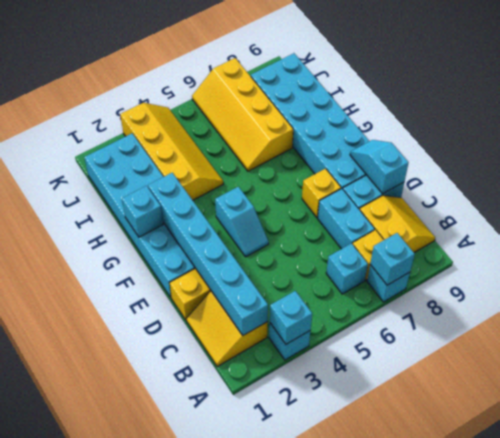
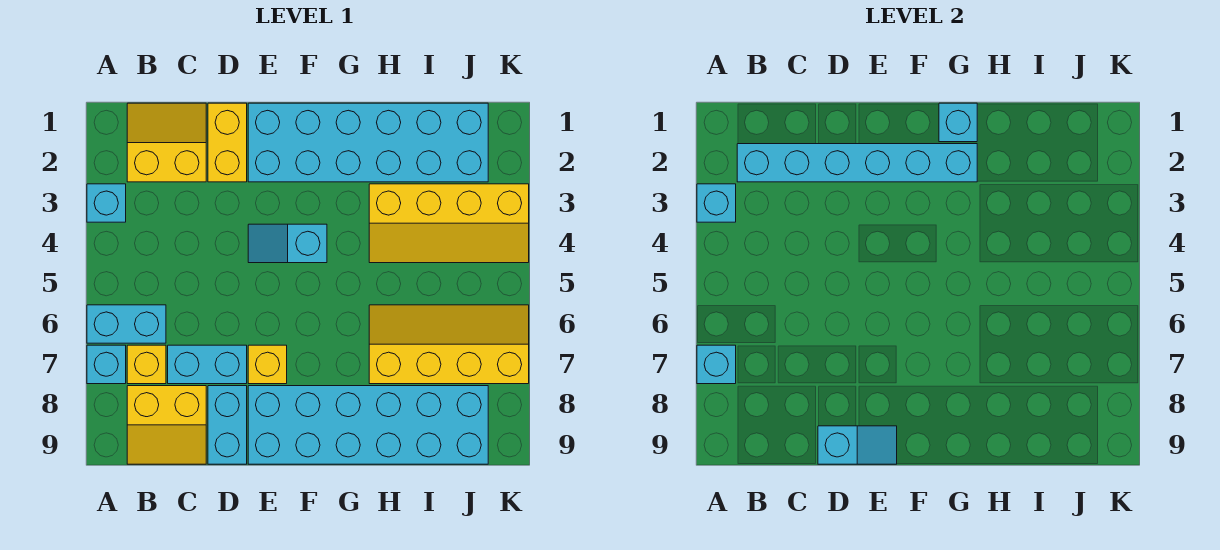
cyan 1x1 brick [326,243,368,294] -> cyan 1x2 brick [87,305,166,343]

